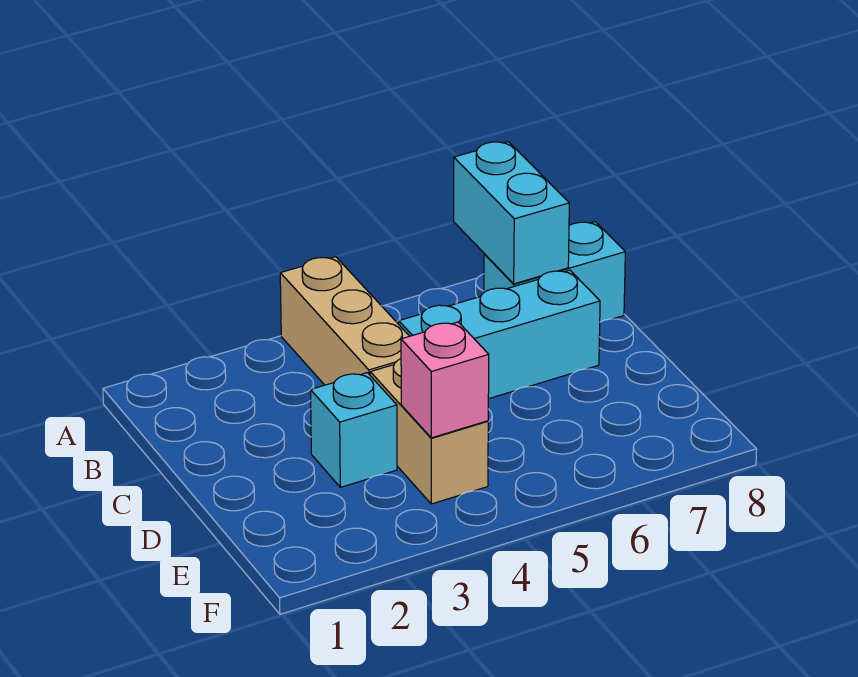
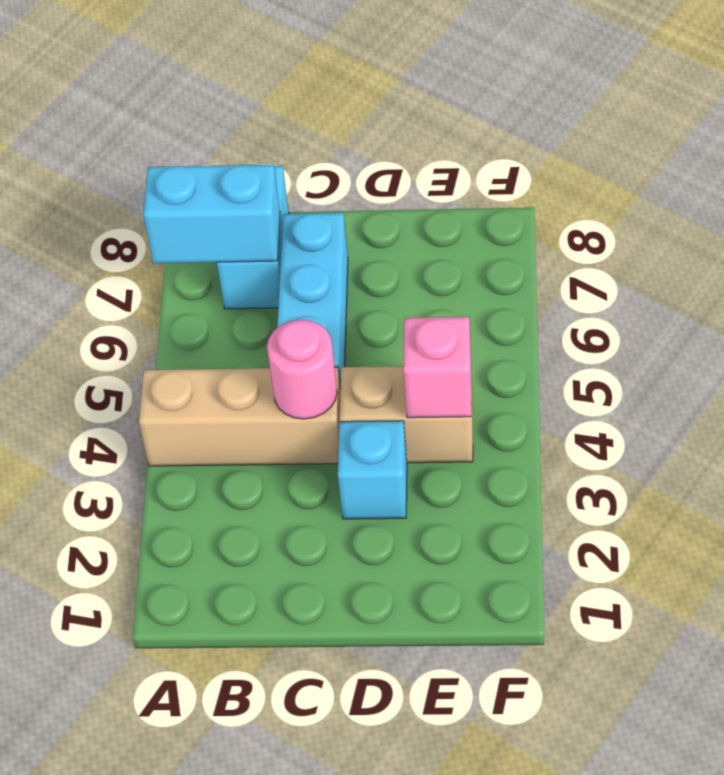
none -> pink 1x1 round brick [267,320,337,419]

